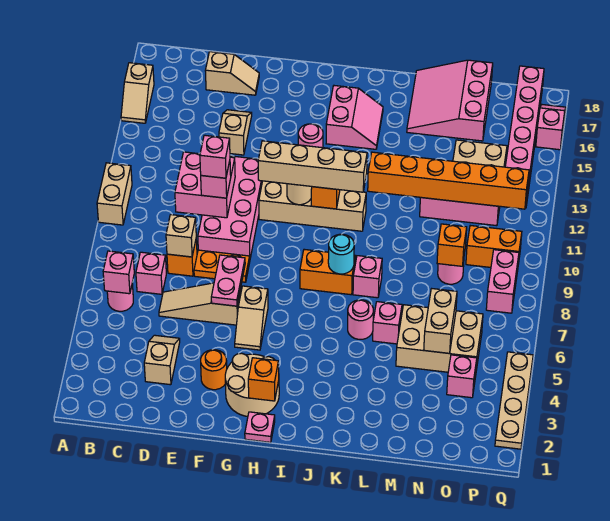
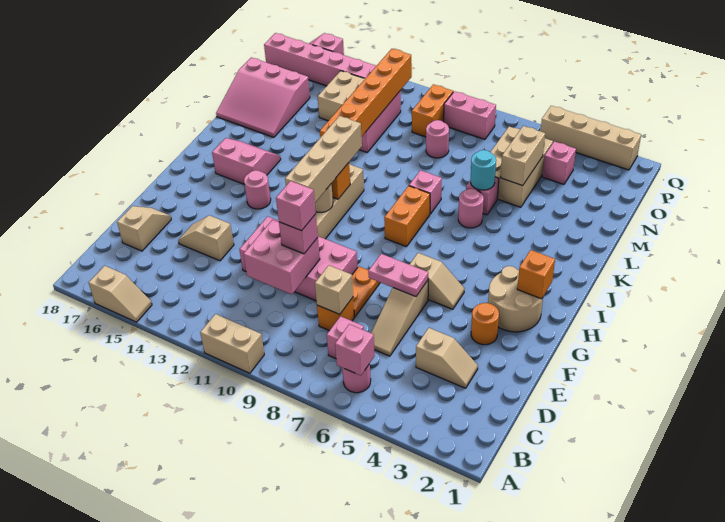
tan 1x2 slope [144,335,180,385] -> tan 1x2 slope turned to [416,328,478,388]
pink 1x1 plate [245,412,275,442] -> none
cyan 1x1 round brick [328,234,354,274] -> cyan 1x1 round brick moved to [471,150,496,190]
tan 1x2 brick [424,289,457,353] -> tan 1x2 brick turned to [501,126,545,186]
orange 1x1 brick [437,224,467,266] -> none
tan 1x4 plate [495,352,533,449] -> tan 1x4 brick [541,106,641,170]

